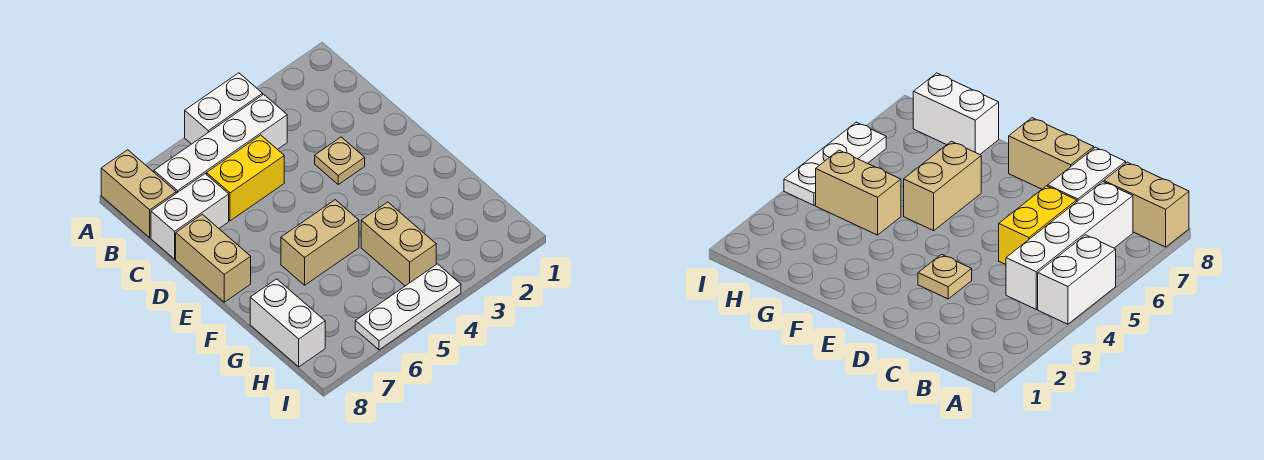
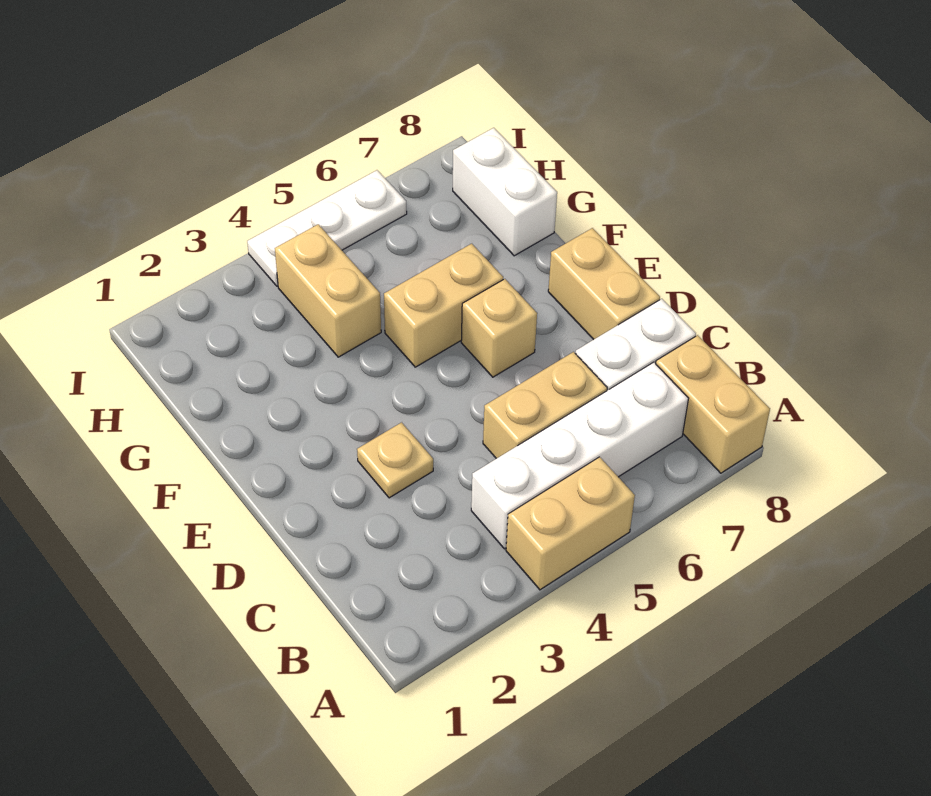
white 1x2 brick [185,73,263,144] -> tan 1x2 brick [506,457,635,590]
yellow 1x2 brick [207,135,284,221] -> tan 1x2 brick [483,352,607,459]
none -> tan 1x1 brick [461,279,537,377]

